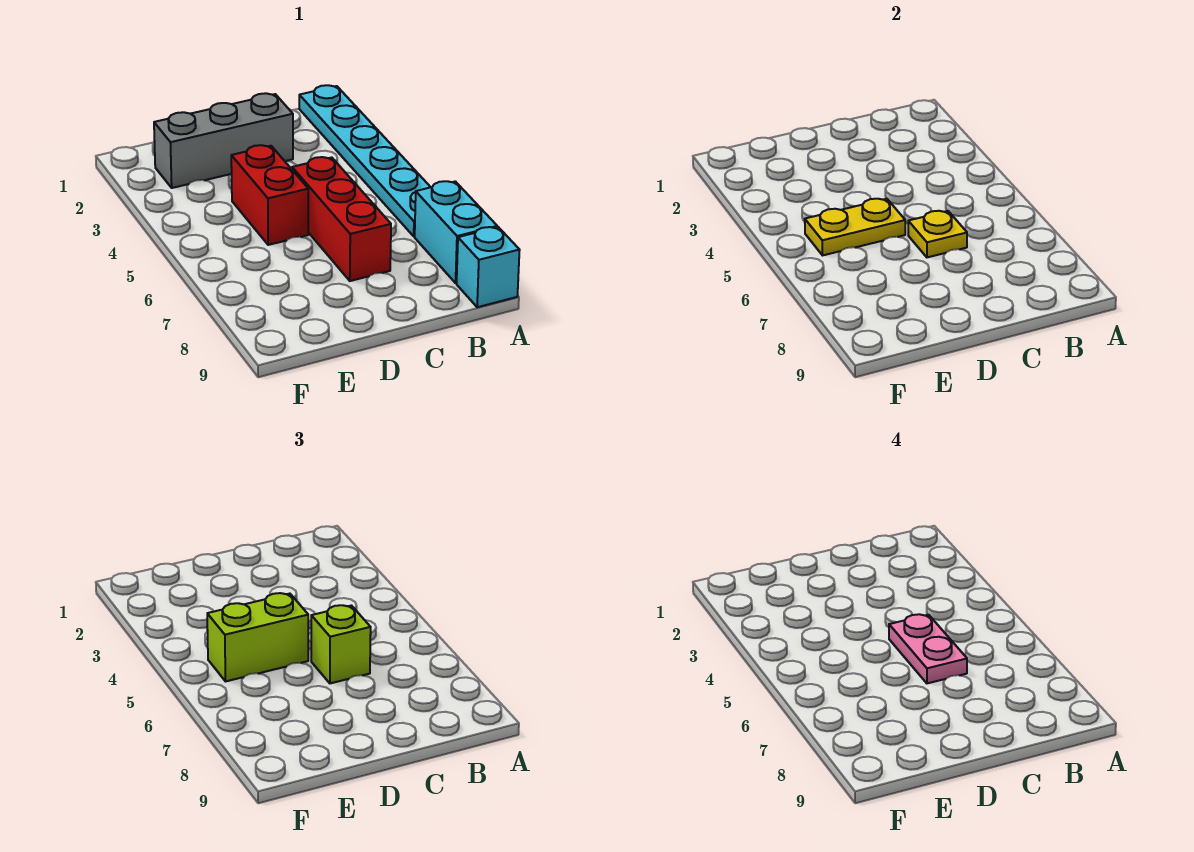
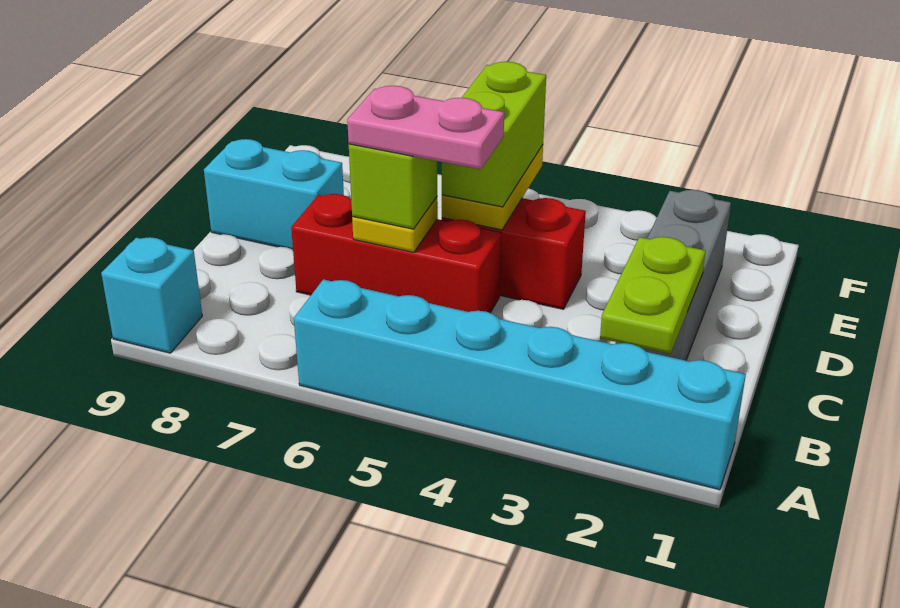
cyan 1x6 plate [299,85,430,236] -> cyan 1x6 brick [294,279,746,490]
cyan 1x2 brick [415,181,497,283] -> cyan 1x2 brick moved to [204,139,344,250]
none -> lime 1x2 plate [600,237,706,354]

